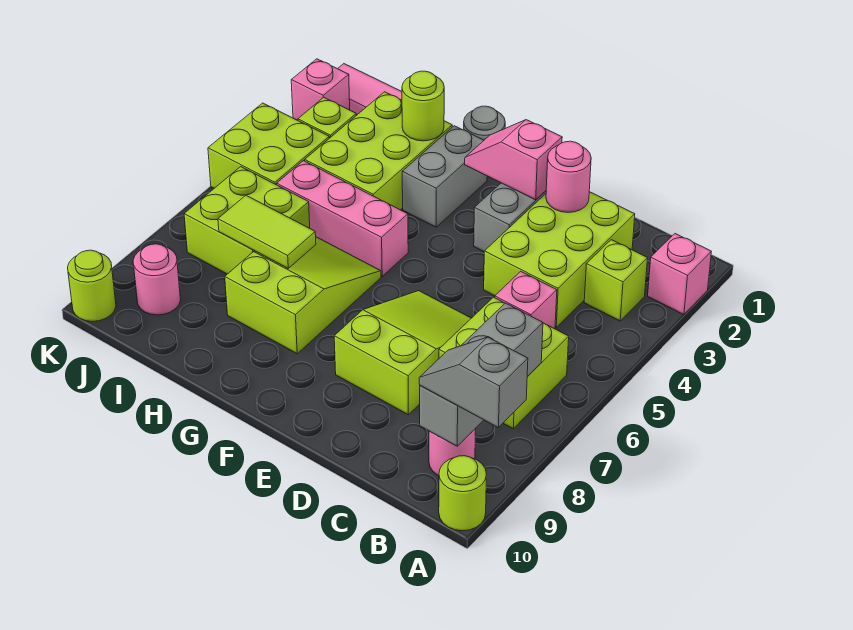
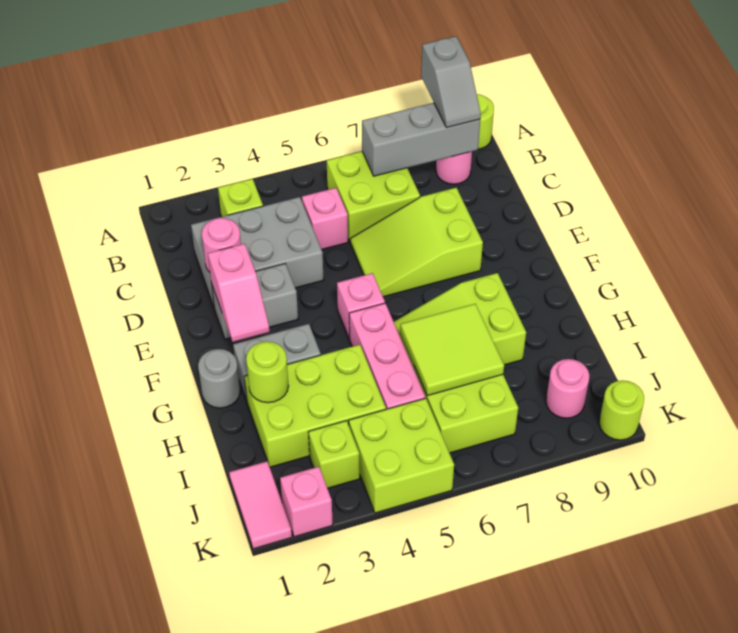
pink 1x1 brick [648,234,711,315] -> pink 1x1 brick moved to [337,273,385,339]
lime 2x3 brick [484,192,635,327] -> grey 2x3 brick [191,197,324,309]
lime 1x2 tile [218,195,316,268] -> lime 2x2 tile [401,304,504,396]

